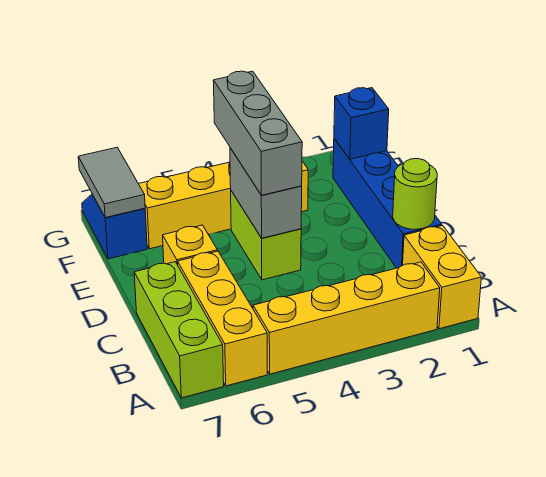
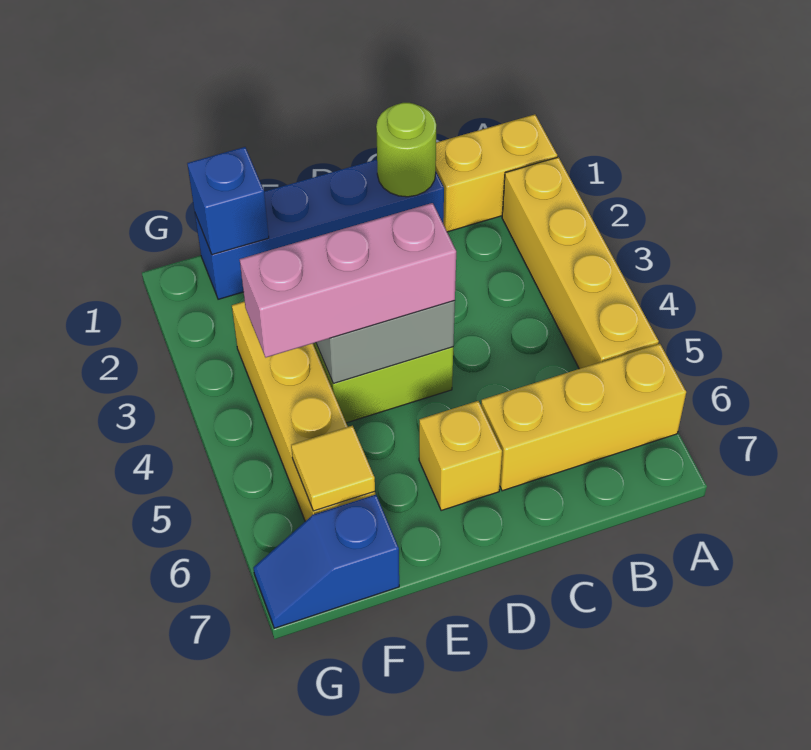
lime 1x3 brick [134,262,224,398] -> none
grey 1x3 brick [213,71,302,195] -> pink 1x3 brick [240,203,456,357]
none -> yellow 1x1 tile [291,426,375,511]
grey 1x2 tile [78,148,145,218] -> none

